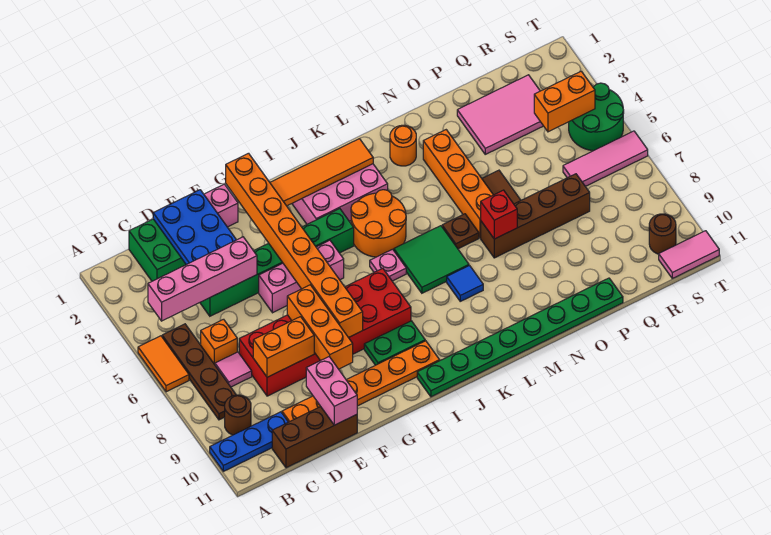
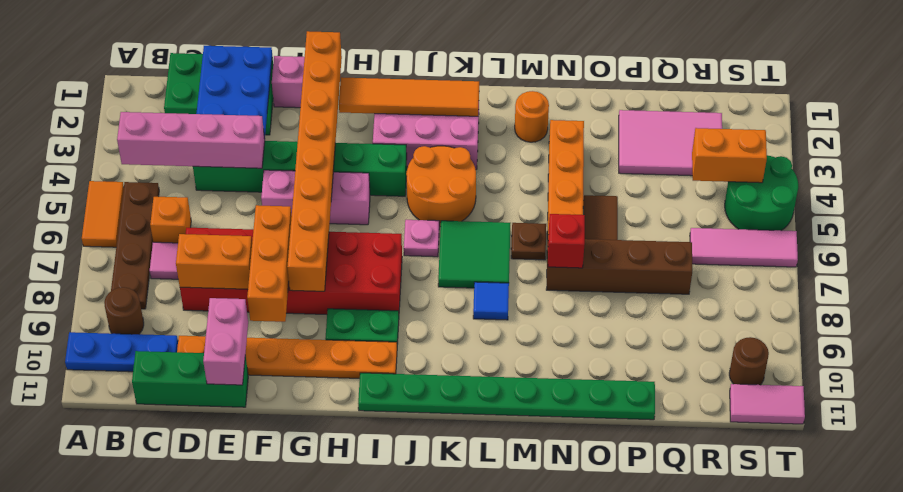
brown 1x3 brick [272,407,357,468] -> green 1x3 brick [132,351,248,407]

